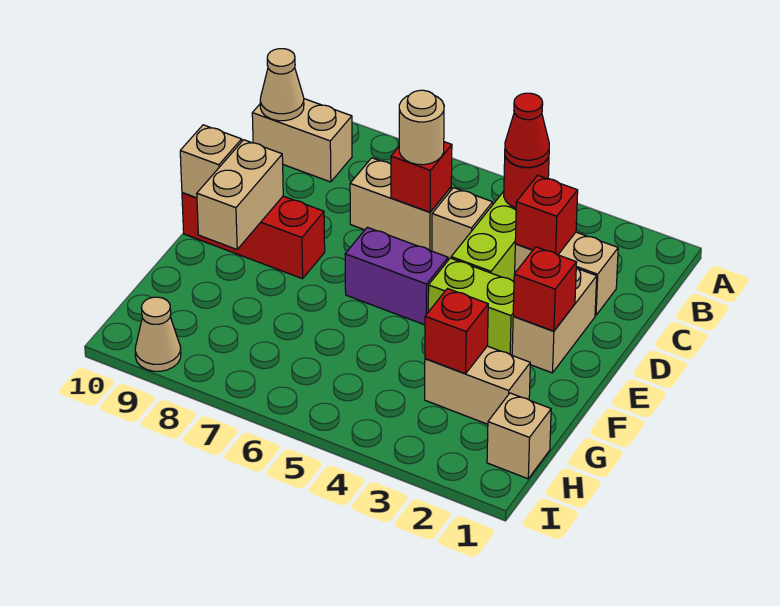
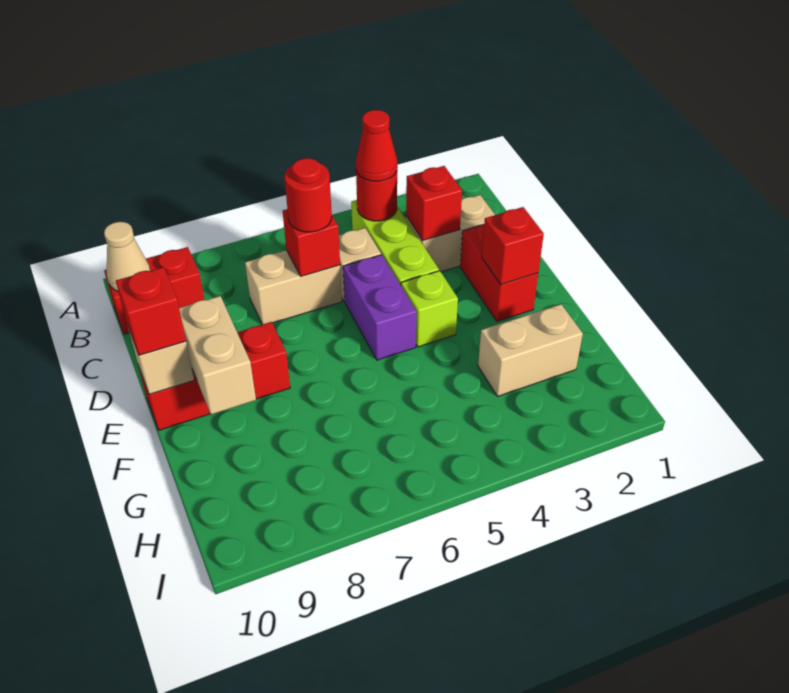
tan 1x2 brick [252,99,352,182] -> red 1x2 brick [104,247,204,334]
tan 1x1 round brick [399,90,444,165] -> red 1x1 round brick [284,158,332,232]
tan 1x2 brick [512,268,597,373] -> red 1x2 brick [460,224,538,321]
lime 1x2 brick [428,258,514,355] -> lime 1x1 brick [401,271,458,347]
purple 1x2 brick [345,227,448,325] -> purple 1x2 brick turned to [343,255,417,360]
red 1x1 brick [425,289,488,374] -> red 1x1 brick moved to [116,267,186,355]
tan 1x1 brick [487,393,551,479] -> none
tan 1x1 cone [135,297,181,371] -> none

